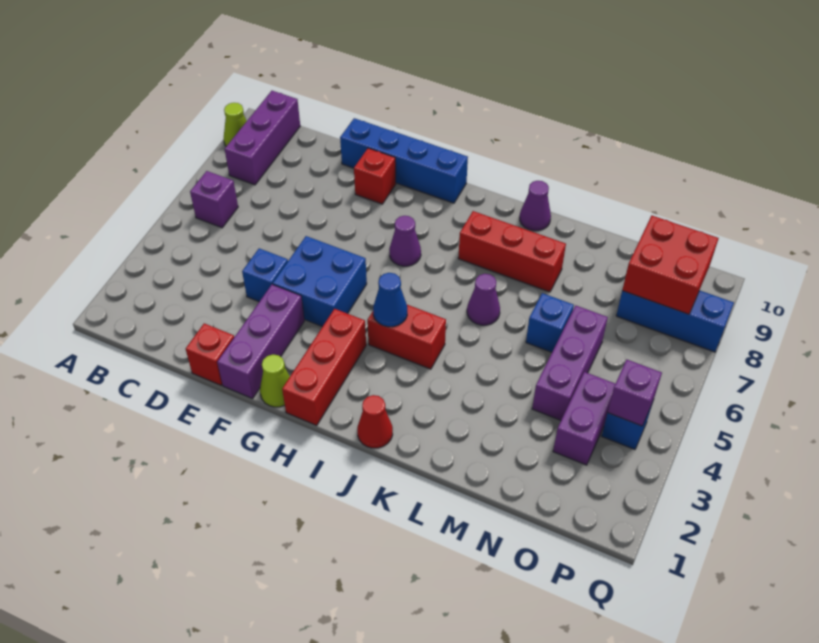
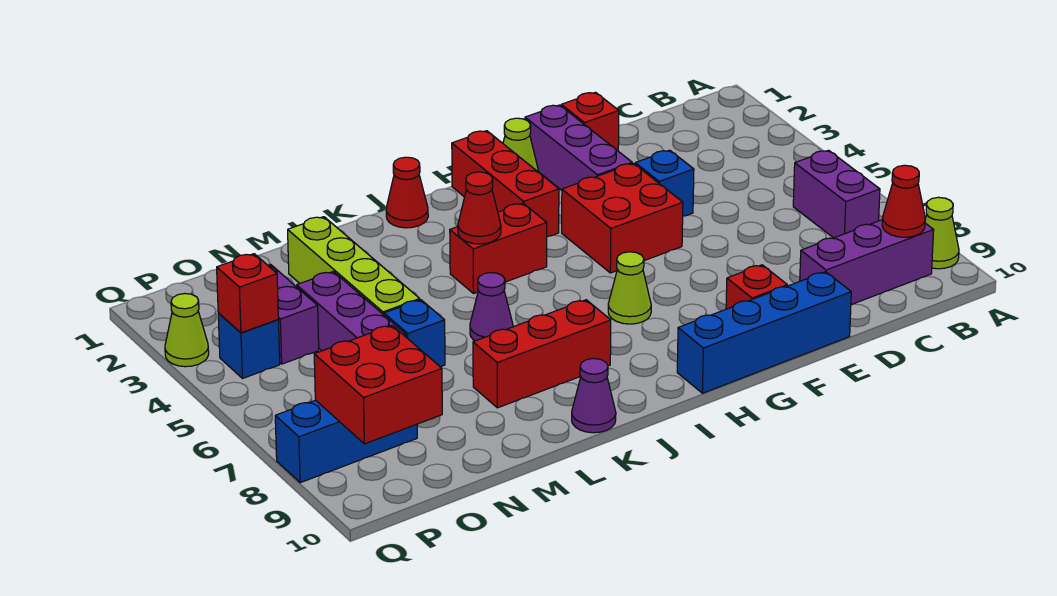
purple 1x1 brick [190,171,238,228] -> purple 1x2 brick [793,150,880,238]
purple 1x3 brick [225,91,300,185] -> purple 1x3 brick turned to [800,220,934,305]
none -> red 1x1 cone [882,165,925,237]
blue 2x2 brick [273,236,367,327] -> red 2x2 brick [562,163,683,273]
purple 1x1 cone [389,216,421,266] -> lime 1x1 cone [608,252,651,324]
blue 1x1 cone [373,273,407,327] -> none
none -> red 1x1 cone [458,172,501,244]
none -> lime 1x4 brick [288,217,420,315]
purple 1x1 brick [608,360,662,426] -> red 1x1 brick [217,254,278,333]
none -> lime 1x1 cone [165,293,209,367]

